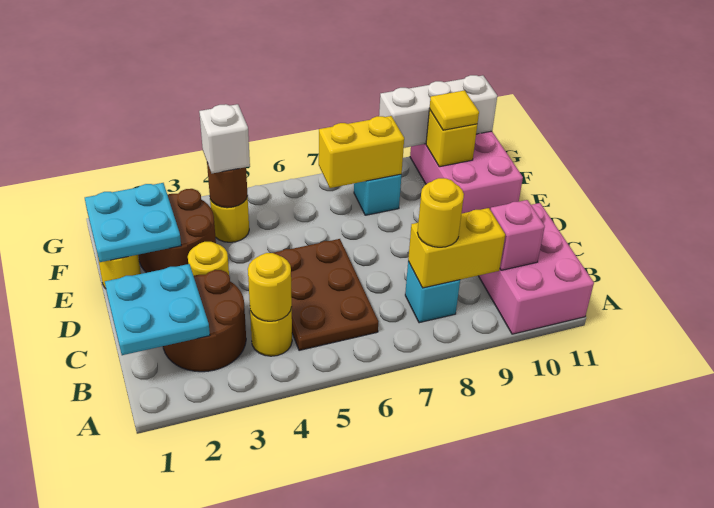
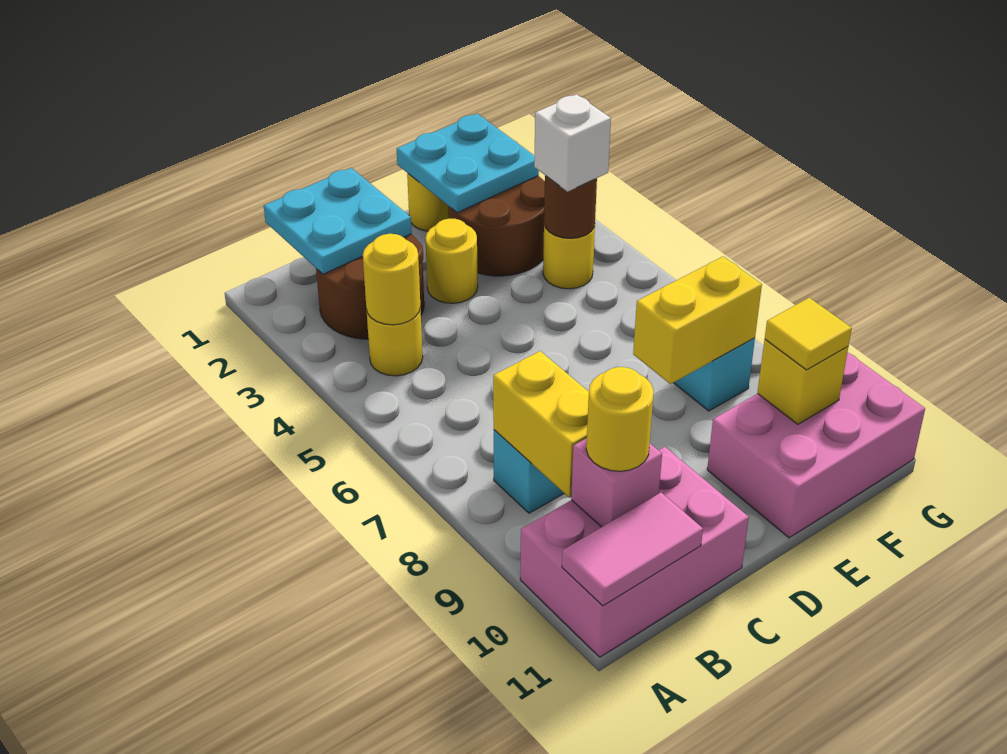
none -> pink 1x2 tile [562,493,703,606]
brown 2x3 plate [274,239,378,350] -> none
yellow 1x1 round brick [417,178,464,247] -> yellow 1x1 round brick moved to [586,367,654,471]
yellow 1x2 brick [319,116,404,188] -> yellow 1x2 brick turned to [633,257,762,384]
white 1x3 brick [379,75,497,148] -> none

